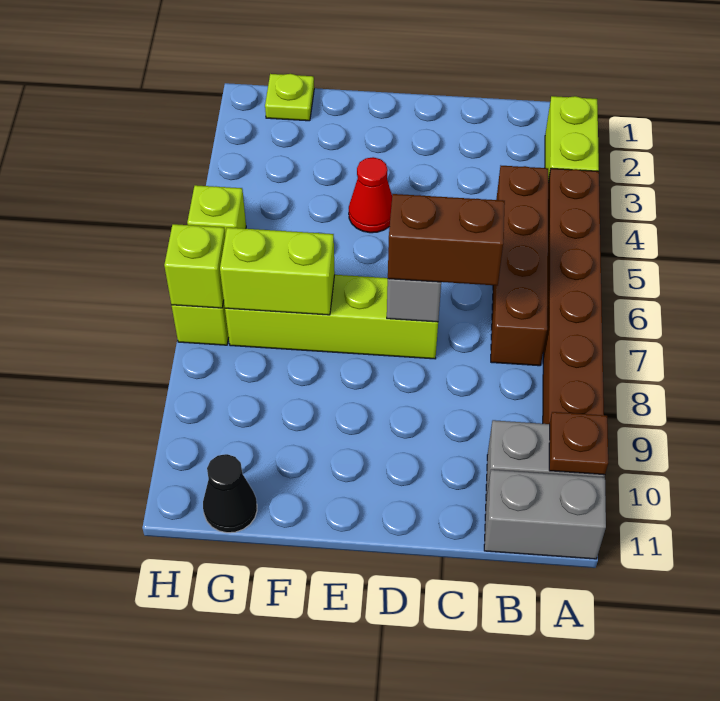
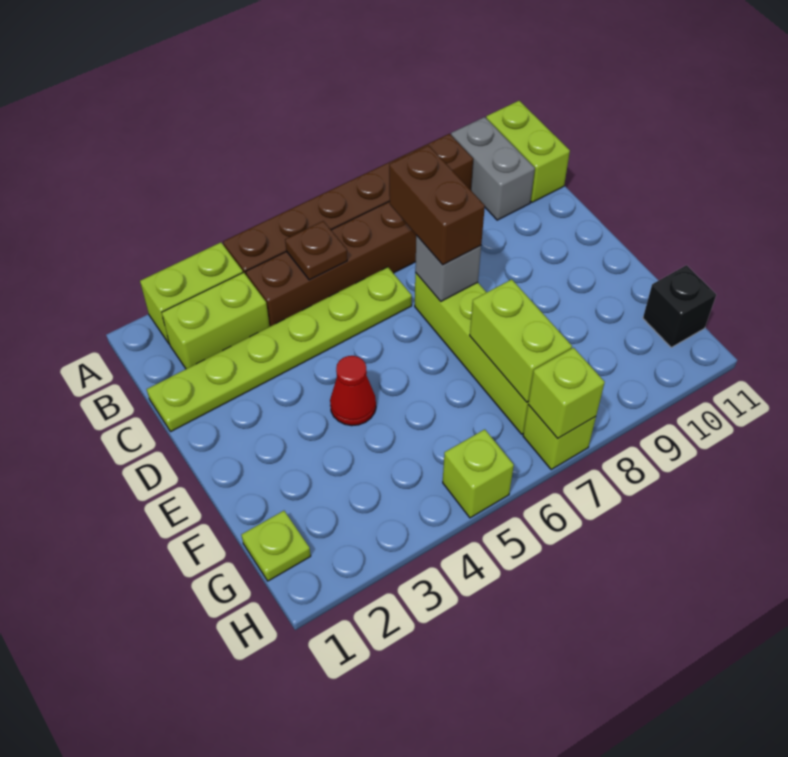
brown 1x1 plate [549,412,608,475] -> brown 1x1 plate moved to [285,221,347,280]
grey 1x2 brick [484,470,606,559] -> lime 1x2 brick [486,101,570,202]
none -> lime 1x2 brick [162,272,270,369]
none -> lime 1x6 plate [147,267,412,432]
black 1x1 cone [203,454,257,533] -> black 1x1 brick [643,265,716,347]

